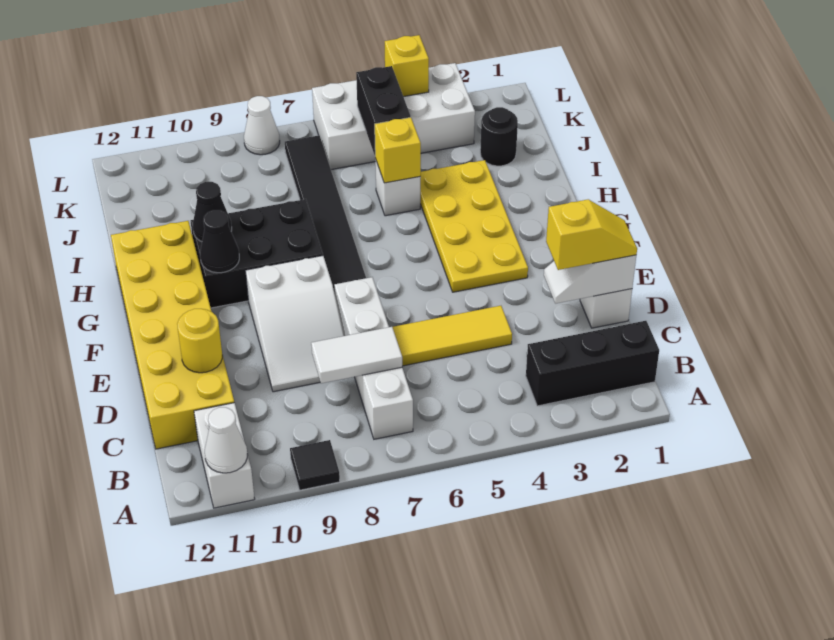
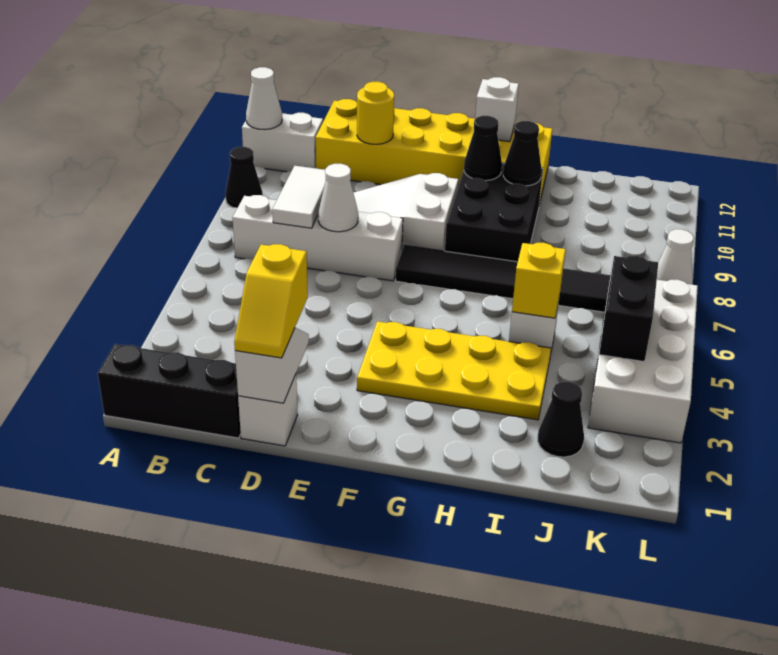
black 1x1 tile [290,440,340,490] -> black 1x1 cone [225,147,263,208]
black 1x3 brick [526,321,659,406] -> black 1x3 brick turned to [98,344,241,438]
yellow 1x3 tile [393,306,512,366] -> none
none -> white 1x1 cone [318,164,358,232]
none -> white 1x1 brick [475,77,519,142]
black 1x1 round brick [480,107,518,166] -> black 1x1 cone [538,381,584,457]
black 1x2 brick [356,66,411,155] -> black 1x2 brick turned to [599,256,658,362]
yellow 1x1 brick [385,35,429,97] -> none

